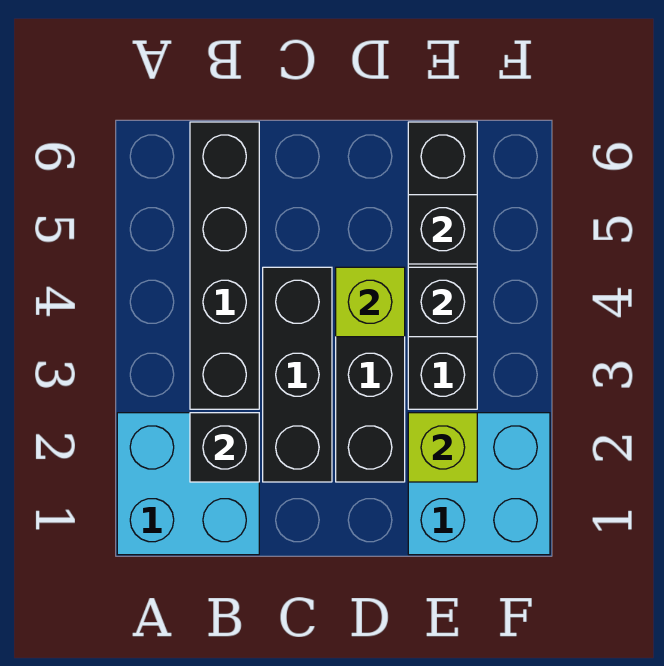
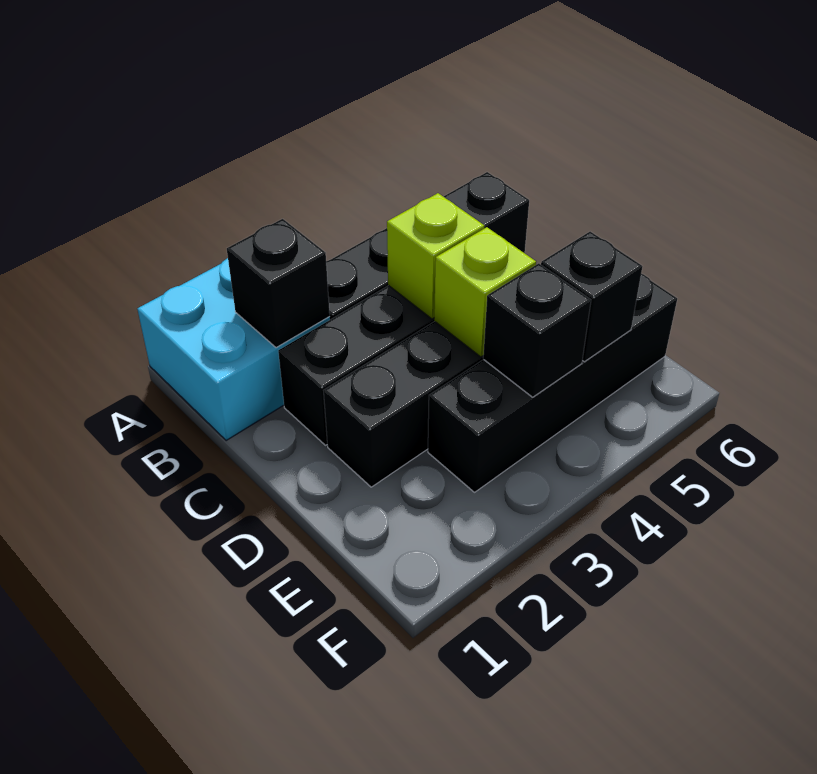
cyan 2x2 brick [408,413,550,555] -> none
lime 1x1 brick [408,413,477,482] -> lime 1x1 brick moved to [387,193,484,319]

